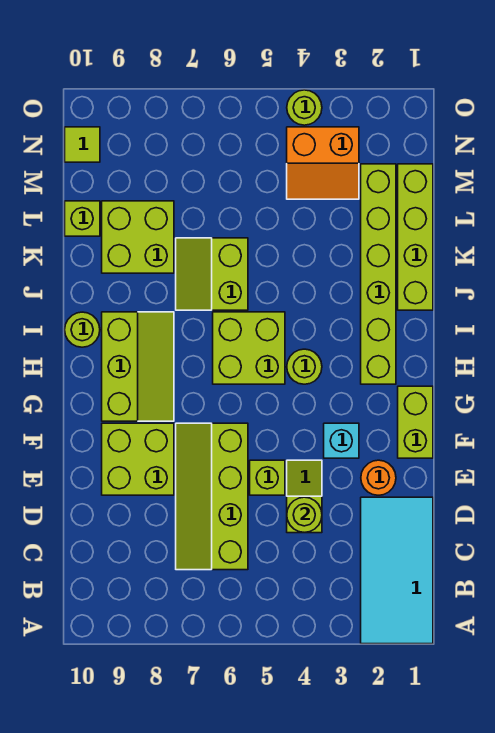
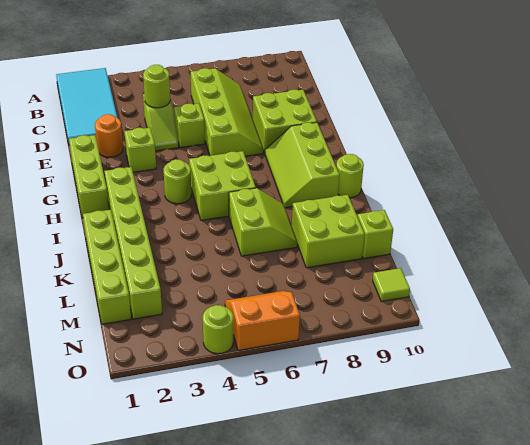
lime 1x2 brick [398,386,433,458] -> lime 1x3 brick [69,135,109,218]
cyan 1x1 brick [324,423,359,458] -> lime 1x1 brick [124,128,156,172]
orange 2x2 slope [287,127,359,199] -> orange 2x2 slope moved to [225,291,300,350]

